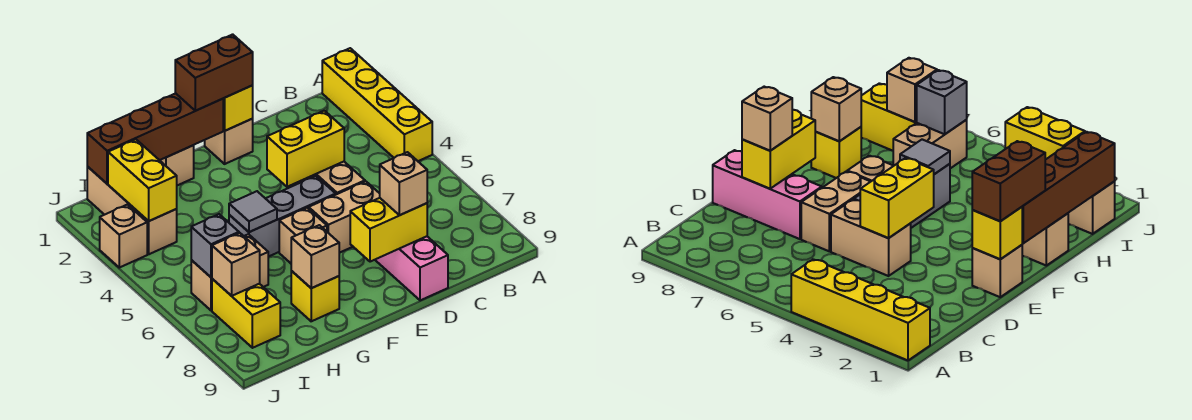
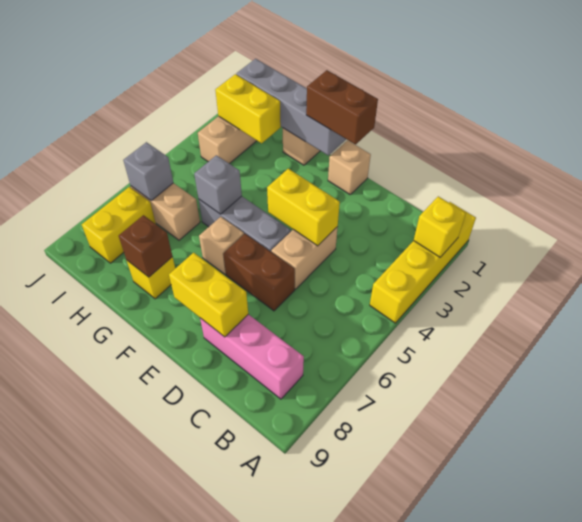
tan 1x2 brick [309,181,380,253] -> brown 1x2 brick [223,234,295,311]
pink 1x3 brick [375,236,448,300] -> pink 1x3 brick turned to [200,314,304,399]
tan 1x1 brick [380,152,427,215] -> none
yellow 1x1 brick [223,86,253,131] -> yellow 1x1 brick moved to [414,196,466,257]
brown 1x4 brick [87,93,223,184] -> grey 1x4 brick [236,59,346,155]
grey 1x1 tile [229,191,277,232] -> grey 1x1 brick [194,155,242,214]
tan 1x1 brick [291,225,339,288] -> brown 1x1 brick [119,215,173,277]
yellow 1x2 brick [108,139,177,221] -> yellow 1x2 brick turned to [215,74,281,143]
tan 1x1 brick [212,233,260,296] -> none
tan 1x1 brick [100,205,147,268] -> none

